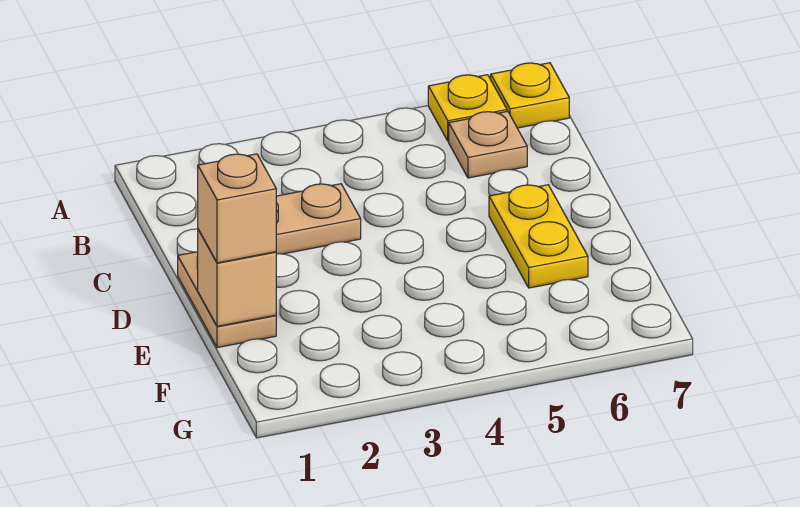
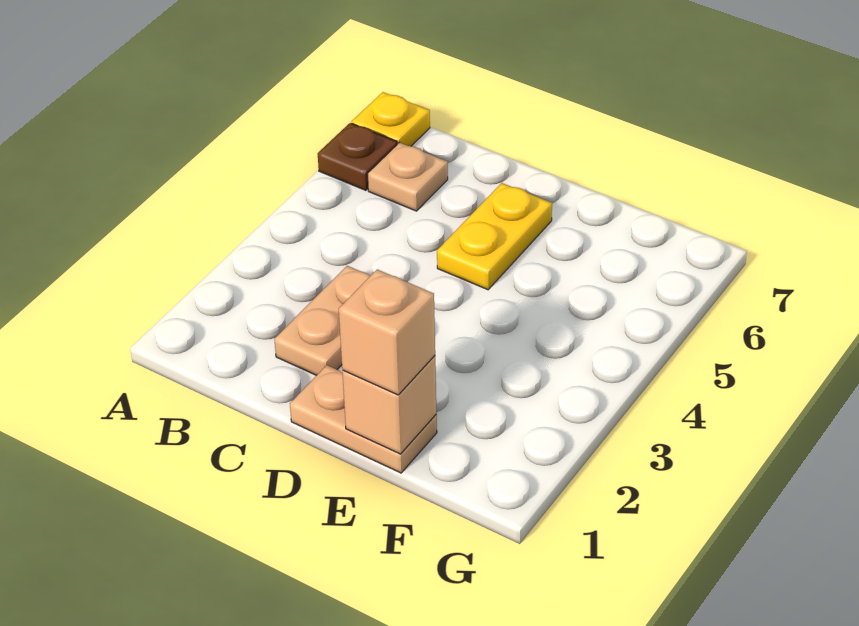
yellow 1x1 plate [428,75,507,141] -> brown 1x1 plate [318,123,397,190]
yellow 1x2 plate [489,185,588,288] -> yellow 1x2 plate turned to [437,183,552,290]

